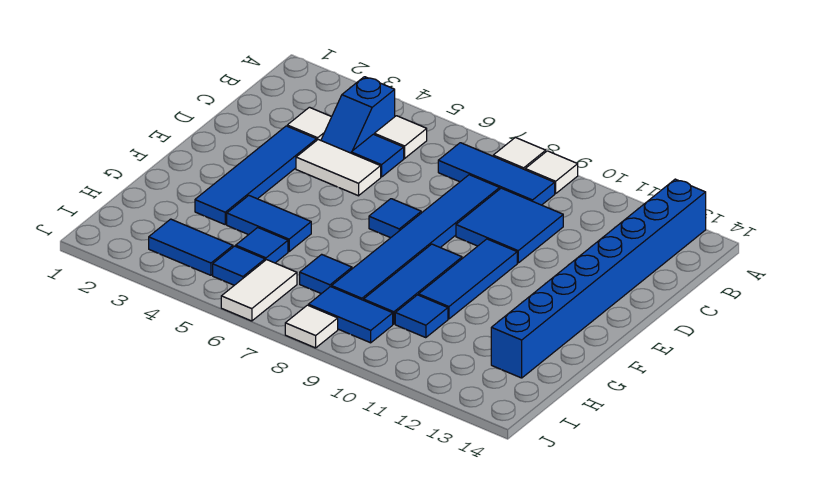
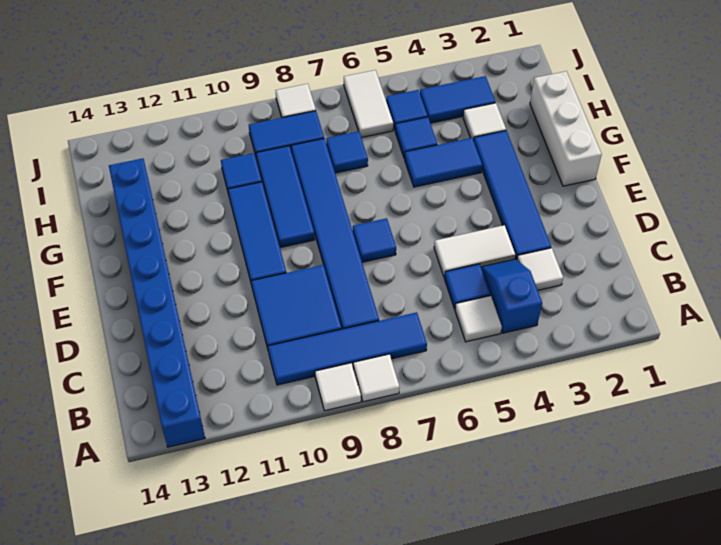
blue 1x3 tile [438,143,555,205] -> blue 1x4 tile [268,312,427,385]
none -> white 1x3 brick [530,71,602,186]
none -> white 1x1 tile [463,103,506,140]

